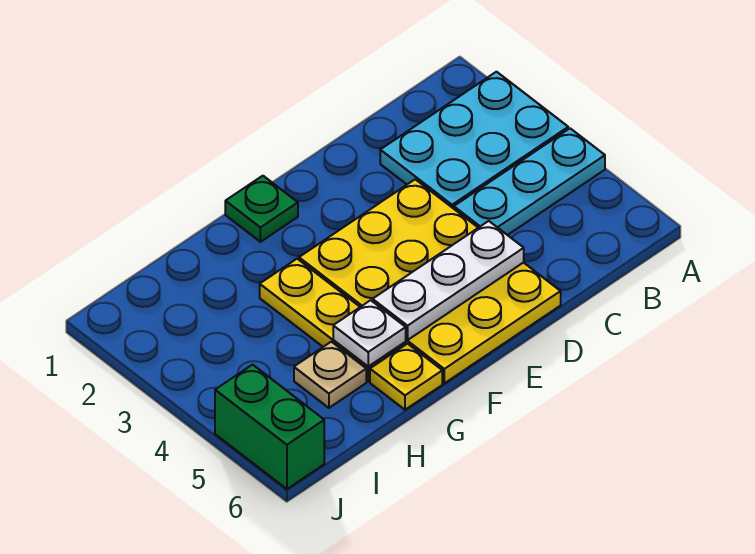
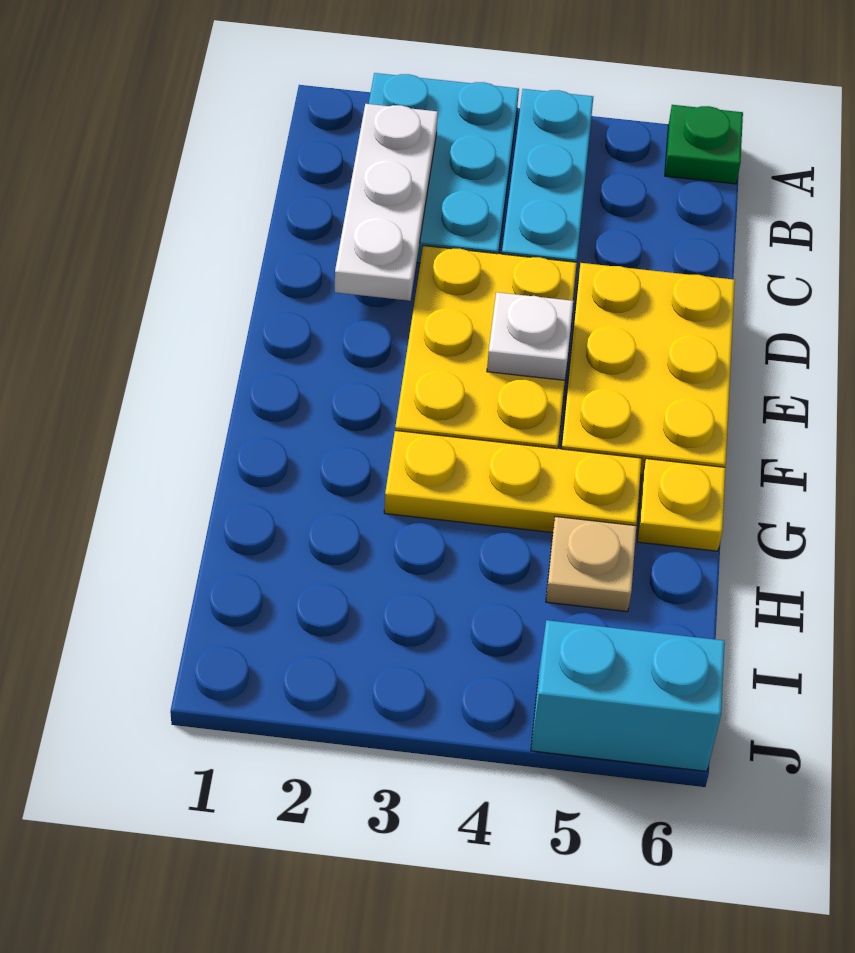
white 1x3 plate [373,221,524,340] -> white 1x3 plate moved to [335,104,438,301]
green 1x1 plate [225,176,298,242] -> green 1x1 plate moved to [665,105,743,184]
white 1x1 plate [333,300,406,367] -> white 1x1 plate moved to [487,292,573,380]
green 1x2 brick [215,365,324,489] -> cyan 1x2 brick [531,620,725,771]

